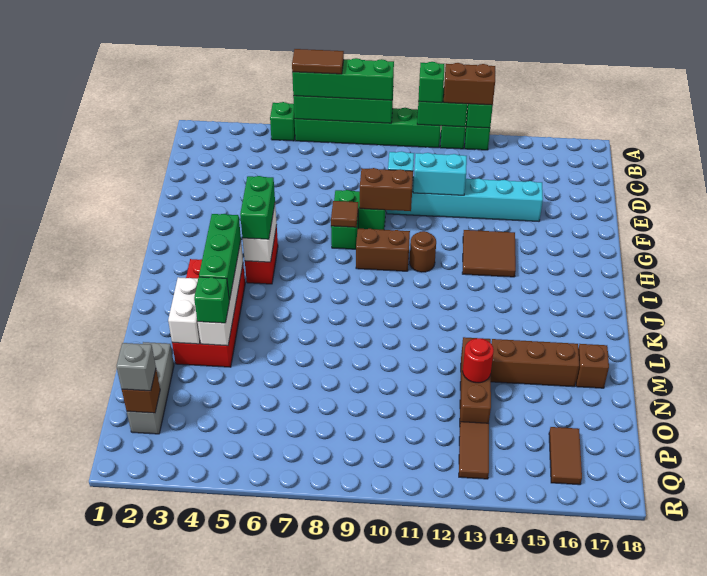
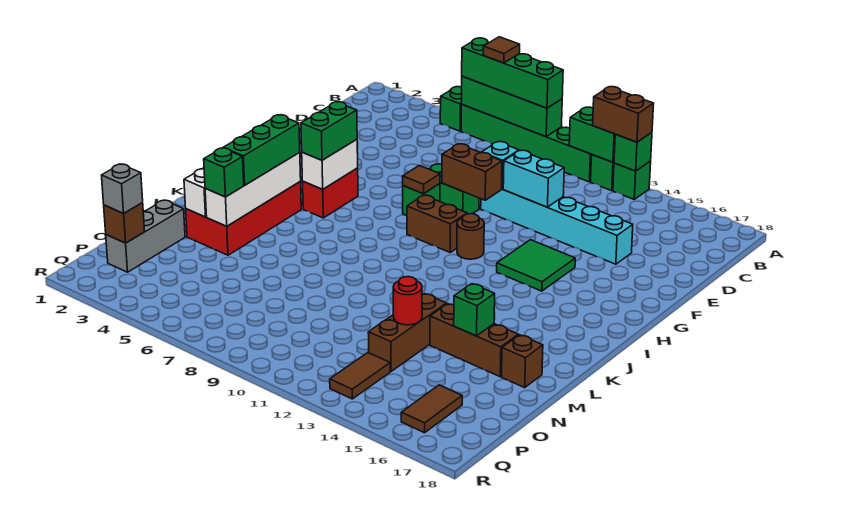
brown 1x2 tile [292,49,344,74] -> brown 1x1 tile [483,37,520,63]
green 1x1 brick [418,62,444,103] -> green 1x1 brick moved to [454,284,495,336]
brown 2x2 tile [462,230,516,277] -> green 2x2 tile [497,240,575,291]

